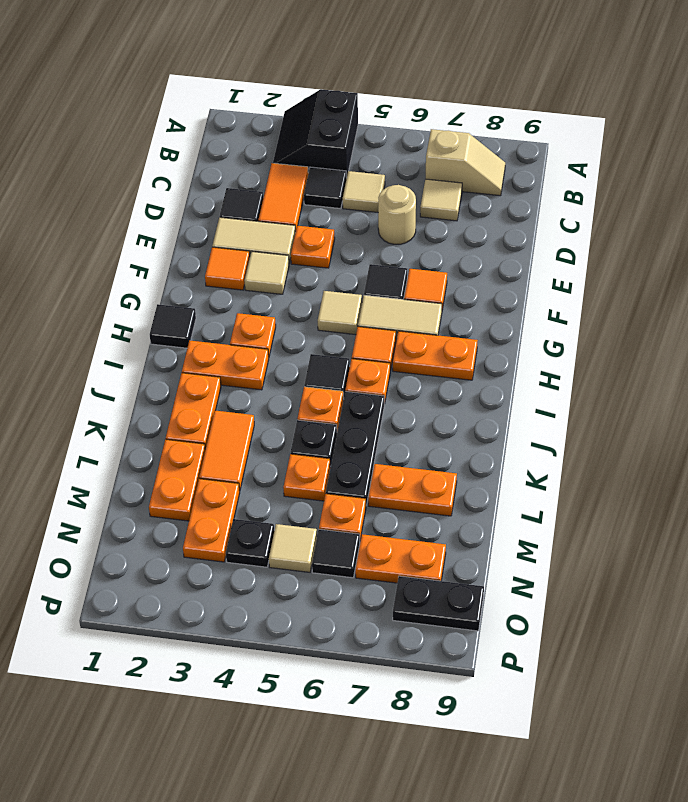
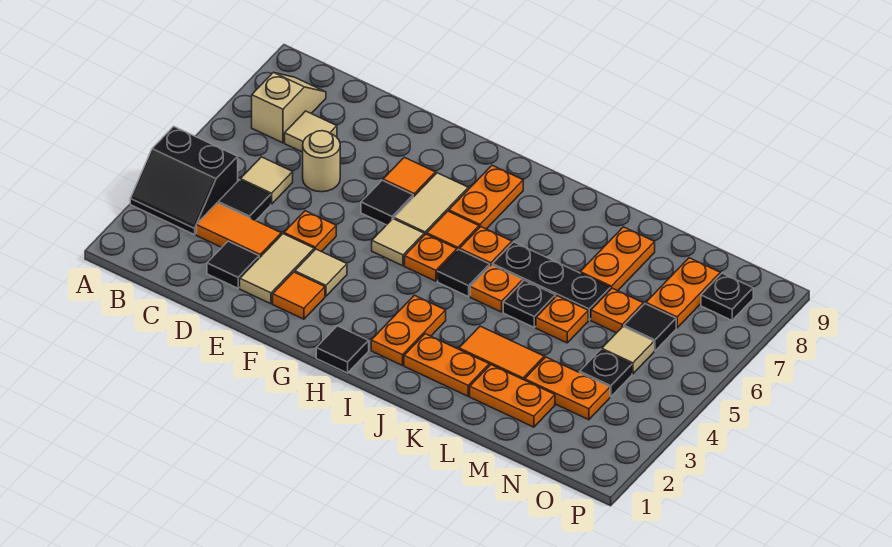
orange 1x1 plate [230,313,276,356] -> orange 1x1 plate moved to [405,234,457,281]
black 1x2 plate [393,576,484,631] -> black 1x1 plate [701,273,753,320]

